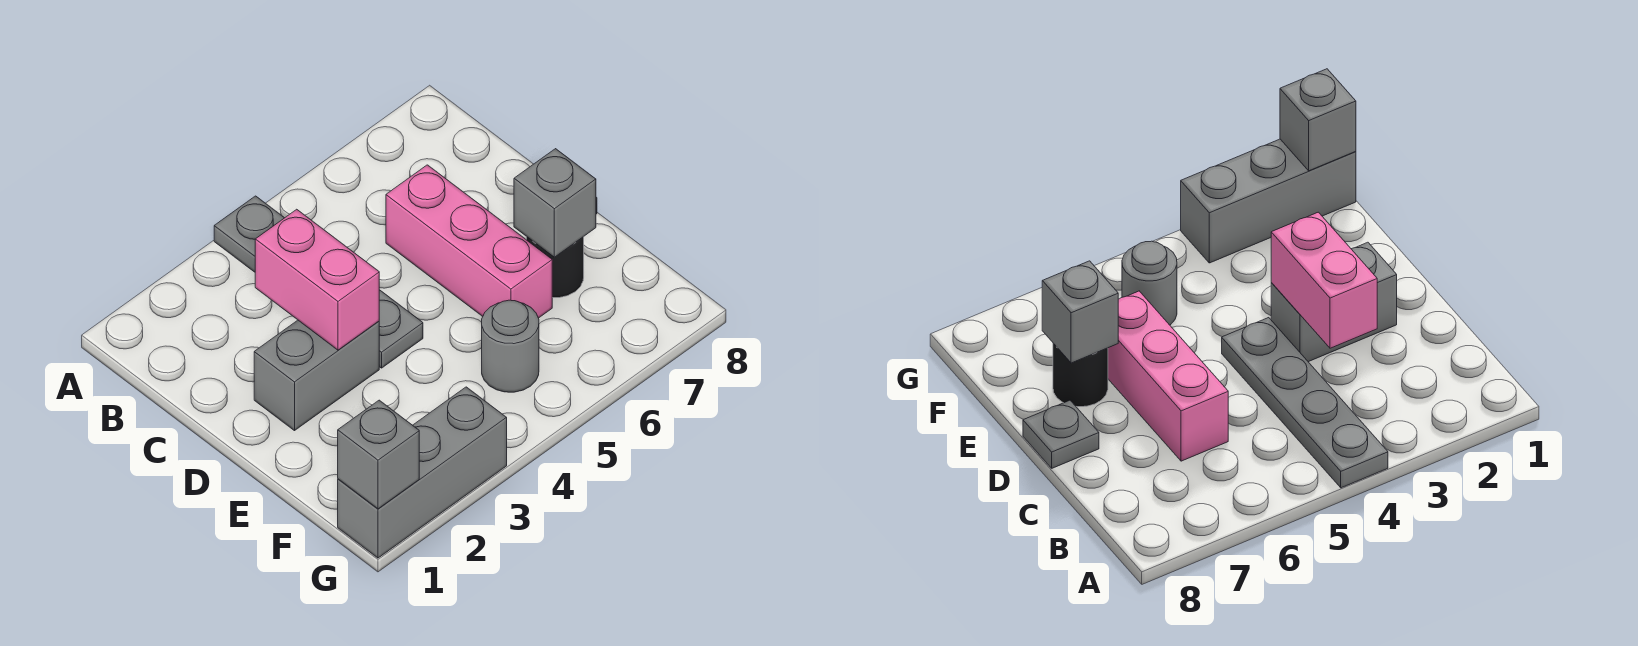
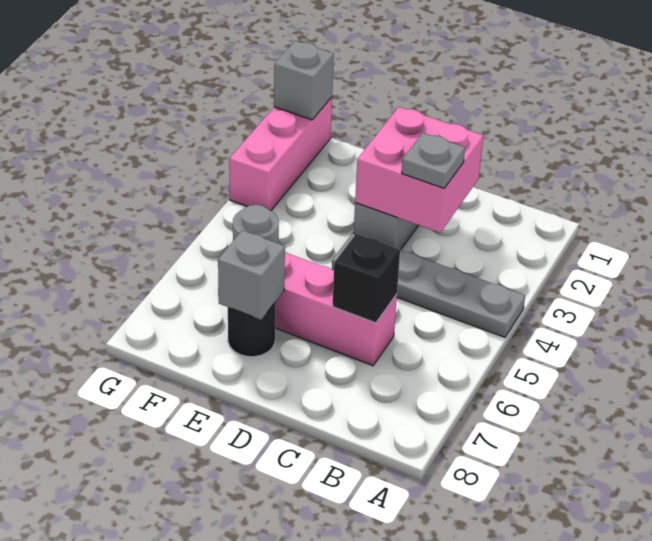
pink 1x2 brick [255,209,379,350] -> pink 2x2 brick [355,107,483,233]
none -> black 1x1 brick [333,233,400,323]
grey 1x1 plate [1023,400,1099,468] -> grey 1x1 plate moved to [402,133,465,188]
grey 1x3 brick [338,387,507,558] -> pink 1x3 brick [229,97,332,211]

